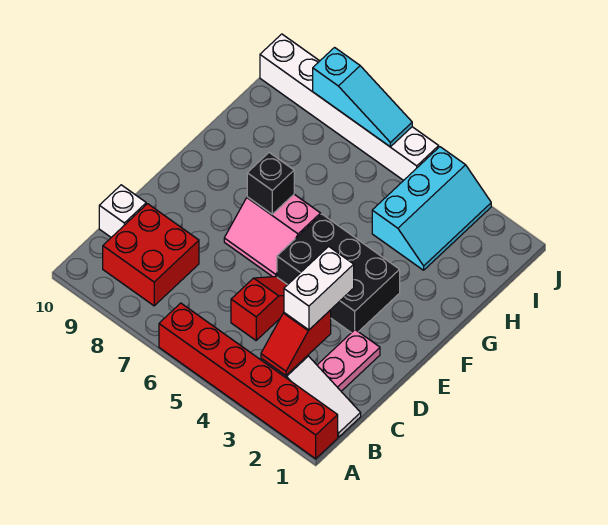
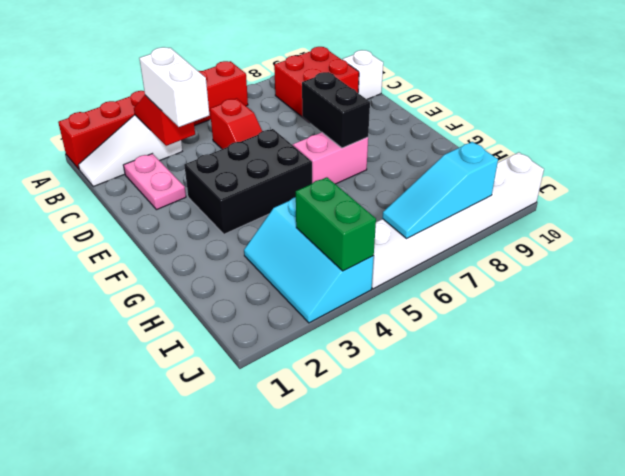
black 1x1 brick [247,153,294,214] -> black 1x2 brick [302,72,370,148]
none -> green 1x2 brick [296,177,376,271]

